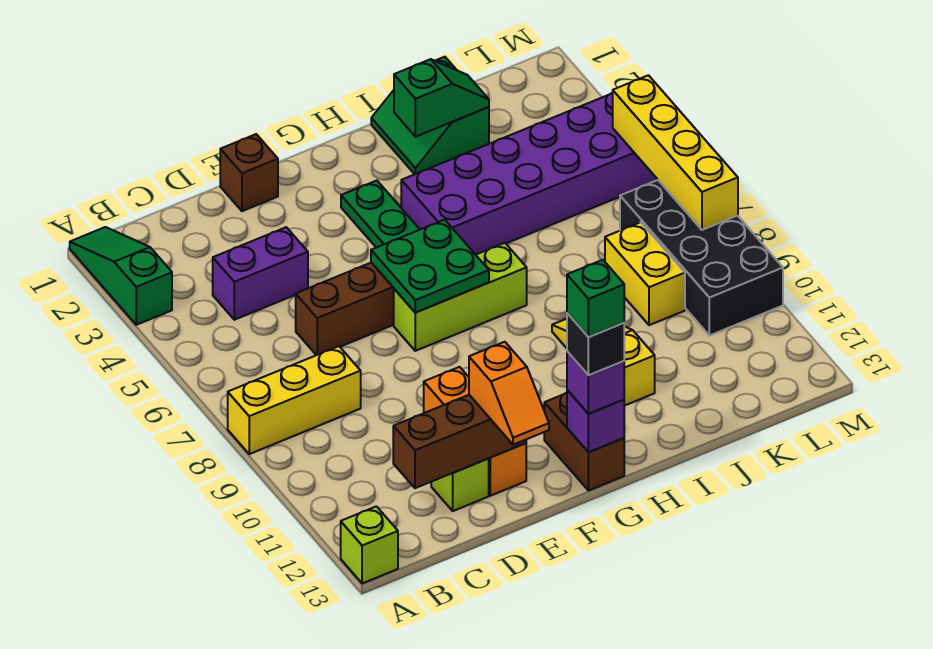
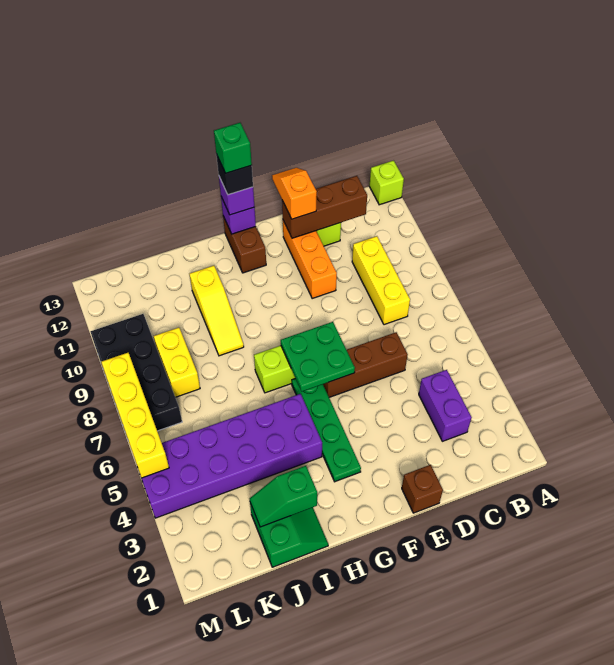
green 1x3 slope [70,227,172,325] -> none
yellow 1x3 brick [228,346,361,454] -> yellow 1x3 brick turned to [352,236,410,325]
purple 1x2 brick [213,227,308,320] -> purple 1x2 brick turned to [419,370,472,441]

